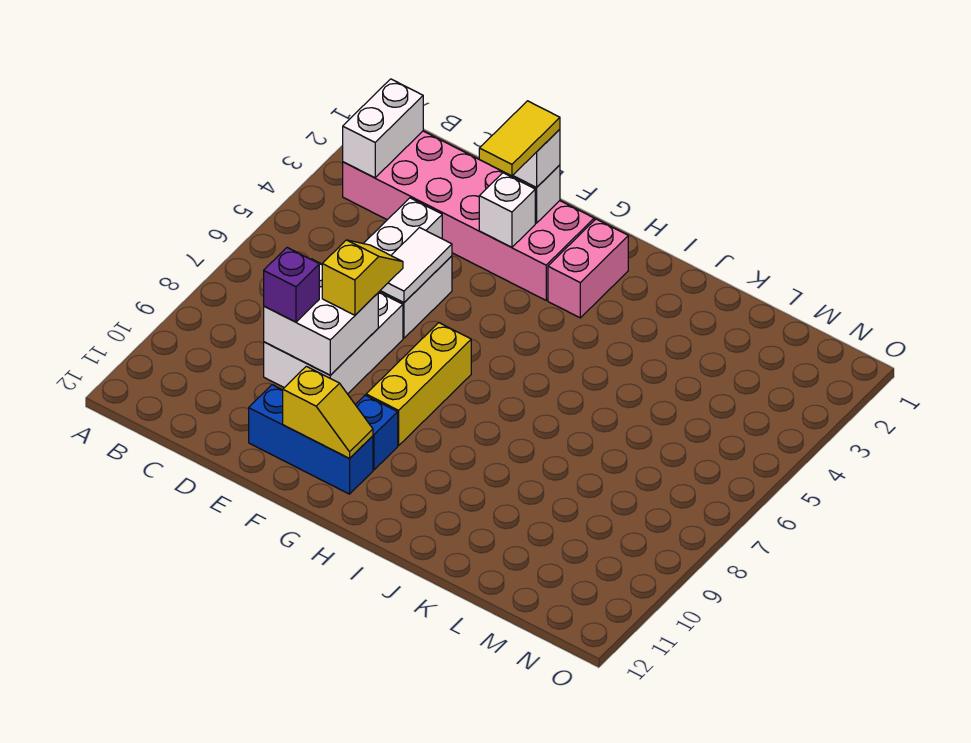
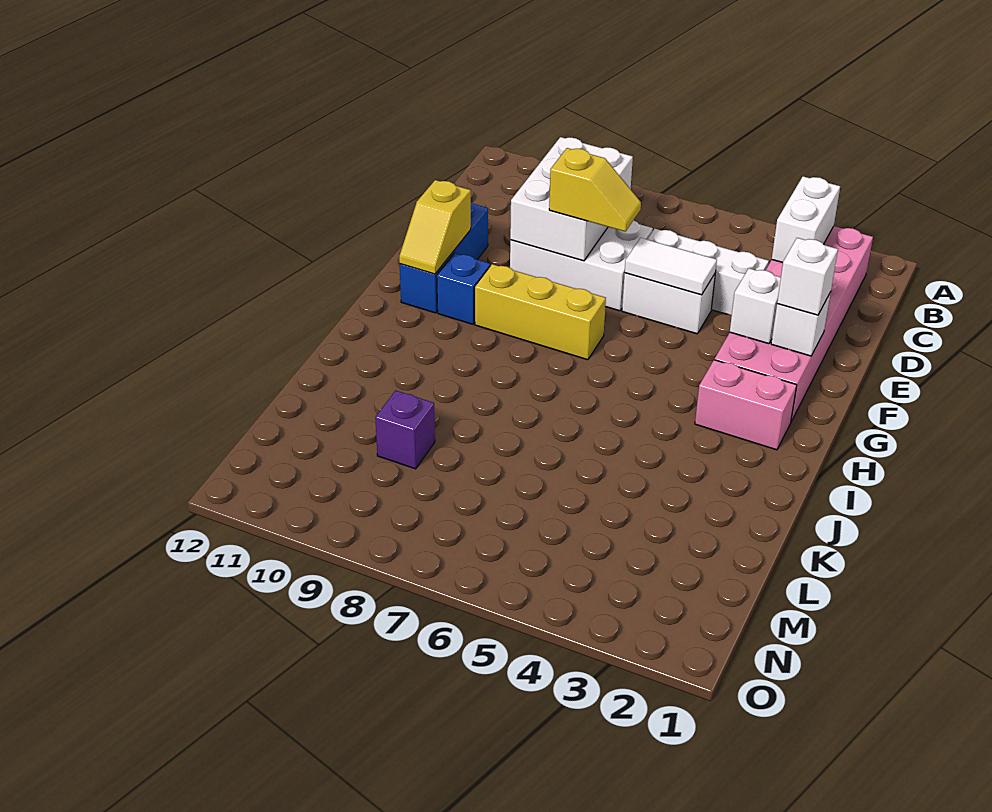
white 1x2 brick [343,79,423,178] -> white 1x2 brick turned to [772,176,840,263]
white 2x2 brick [264,259,378,375] -> white 2x3 brick [510,137,633,261]
purple 1x1 brick [264,248,319,322] -> purple 1x1 brick moved to [375,391,435,469]
yellow 1x2 tile [479,101,560,176] -> none

